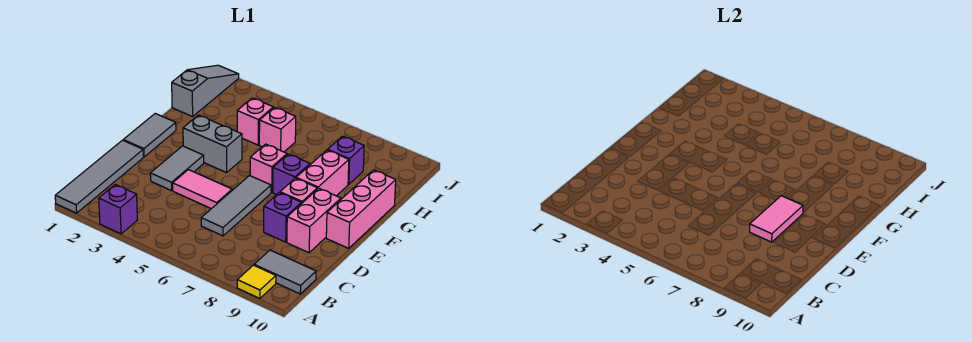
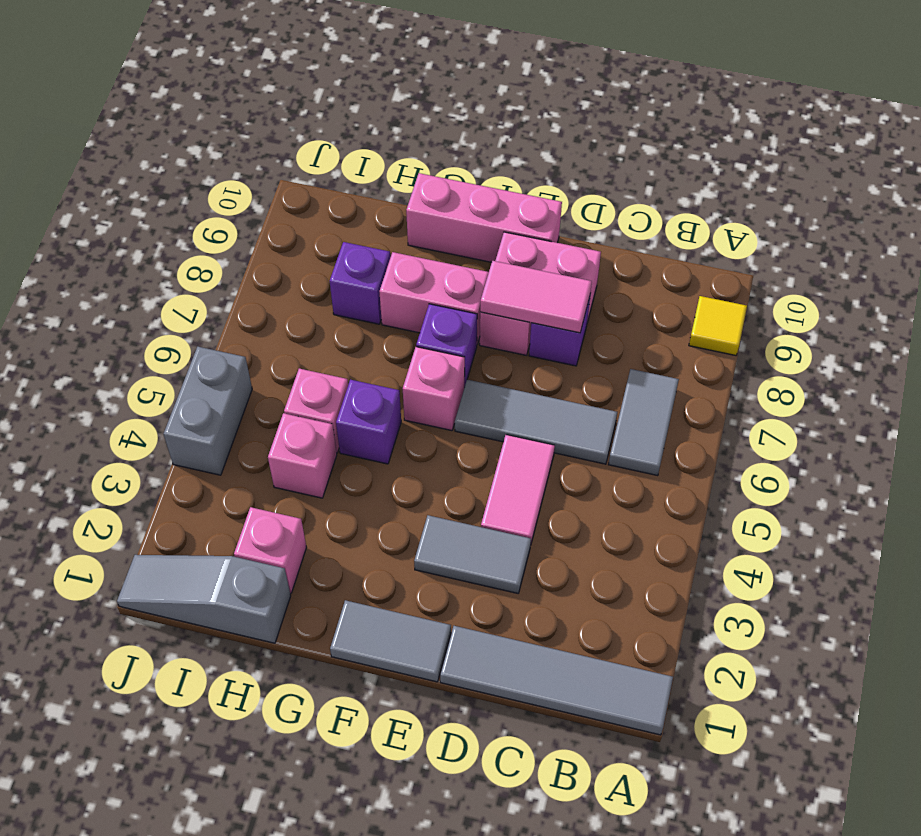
purple 1x1 brick [99,185,137,234] -> purple 1x1 brick moved to [336,380,401,464]
grey 1x2 tile [254,250,316,294] -> grey 1x2 tile moved to [609,369,679,476]
grey 1x2 brick [183,115,242,173] -> grey 1x2 brick moved to [164,347,252,475]
none -> pink 1x1 brick [234,507,306,593]

